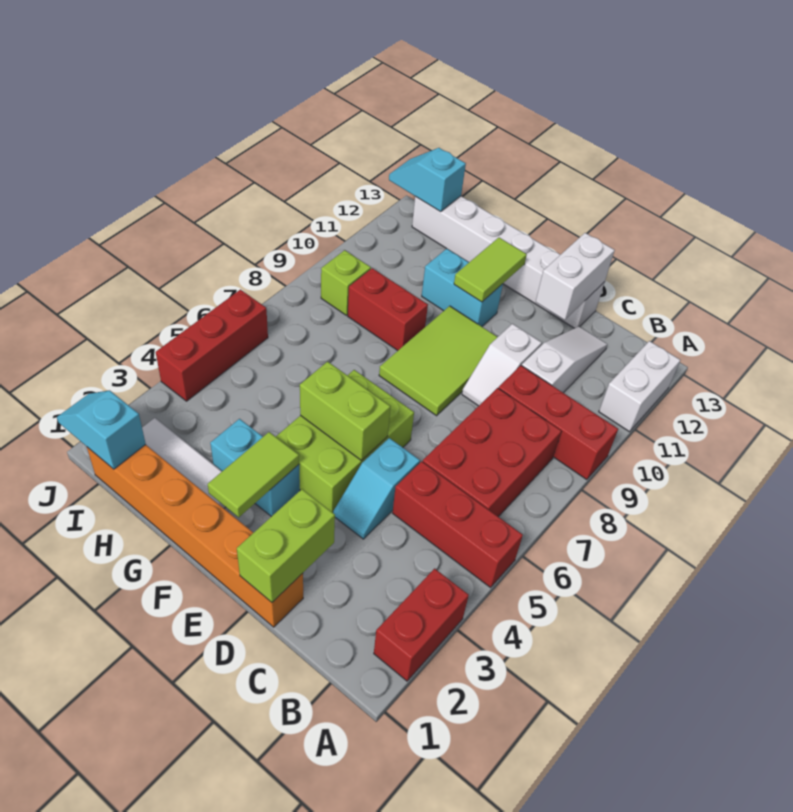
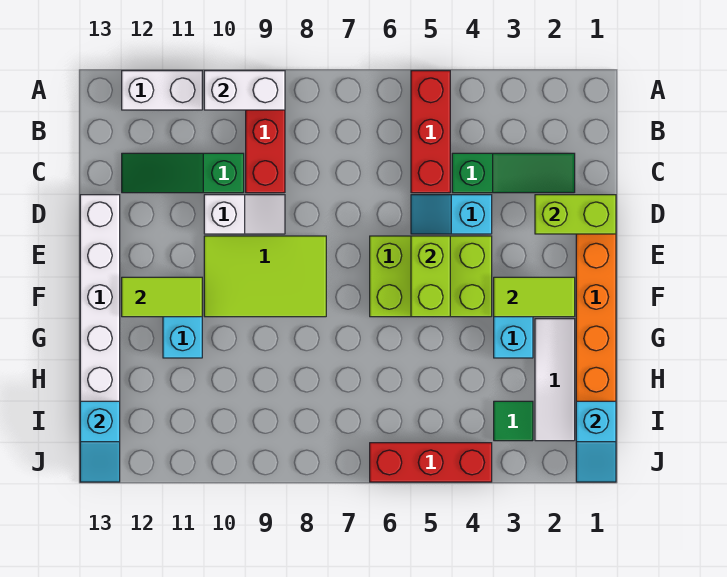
red 1x2 brick [374,569,469,681] -> none
red 2x3 brick [423,388,562,517] -> none
none -> green 1x3 slope [452,153,575,193]
white 1x3 slope [522,326,607,393] -> green 1x3 slope [122,153,244,193]
cyan 1x2 slope [333,438,420,539] -> cyan 1x2 slope turned to [411,195,492,234]
white 1x2 brick [536,233,615,320] -> white 1x2 brick moved to [204,71,285,110]
red 1x2 brick [348,268,428,351] -> none
none -> green 1x1 tile [494,401,533,441]
lime 1x1 brick [321,250,371,315] -> none

